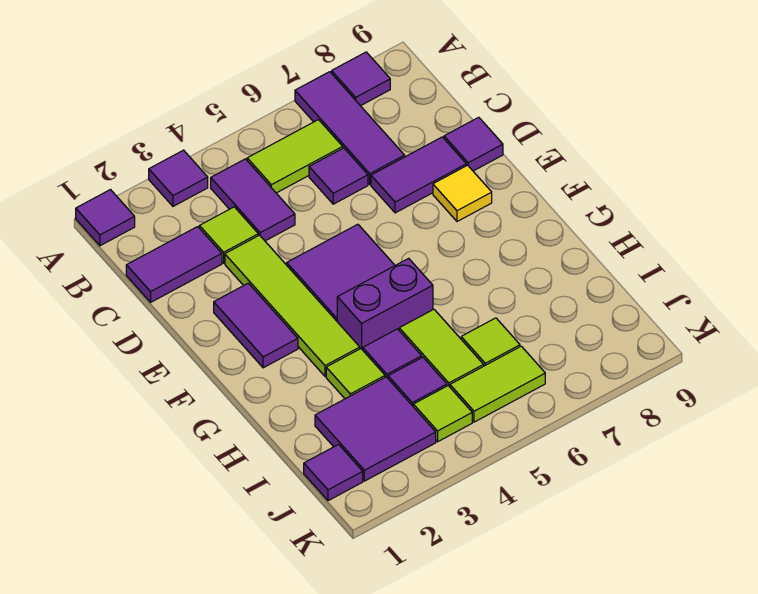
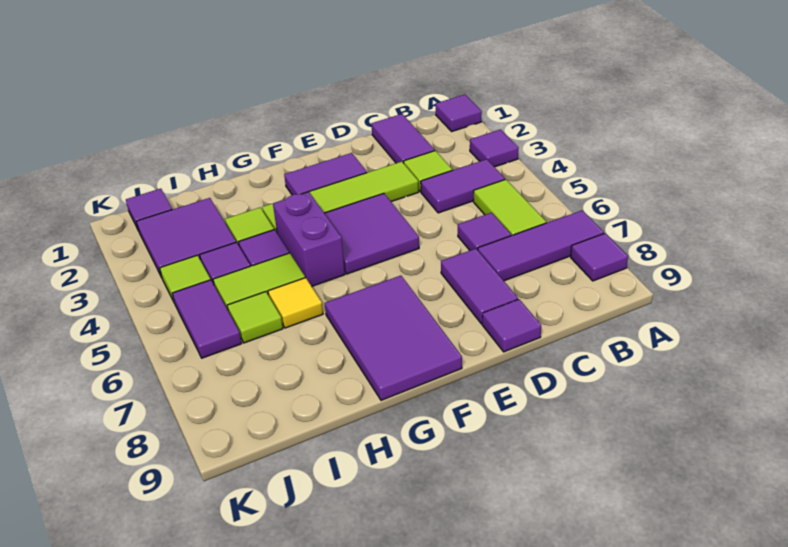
yellow 1x1 tile [433,165,492,221] -> yellow 1x1 tile moved to [268,278,323,328]
none -> purple 2x3 tile [325,276,462,400]
lime 1x2 tile [450,346,545,422] -> purple 1x2 tile [172,280,242,358]

